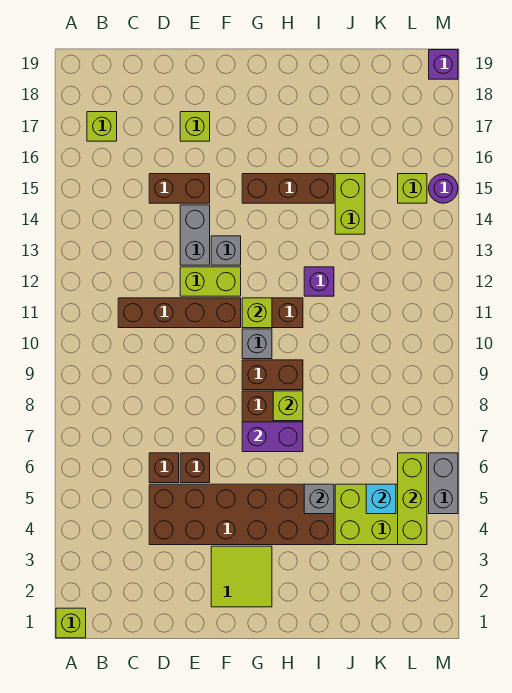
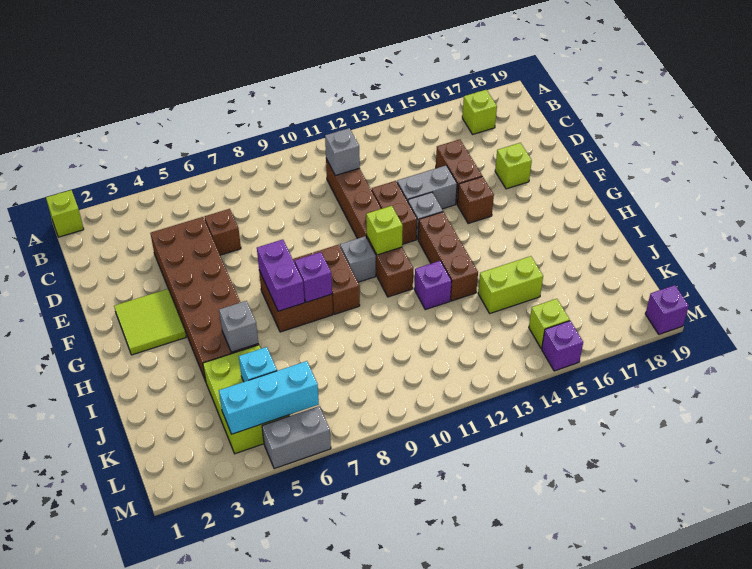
none -> grey 1x1 brick [325,128,360,175]
brown 1x1 brick [180,453,210,483] -> brown 1x1 brick moved to [457,176,494,224]
lime 1x2 brick [180,267,241,296] -> brown 1x2 brick [372,181,417,244]
brown 1x3 brick [242,174,334,203] -> brown 1x3 brick moved to [418,212,478,301]
lime 1x1 brick [273,391,303,421] -> purple 1x1 brick [295,252,332,302]
lime 1x3 brick [398,453,427,545] -> cyan 1x3 brick [219,361,319,434]
purple 1x1 round brick [429,174,458,203] -> purple 1x1 brick [542,321,583,371]

